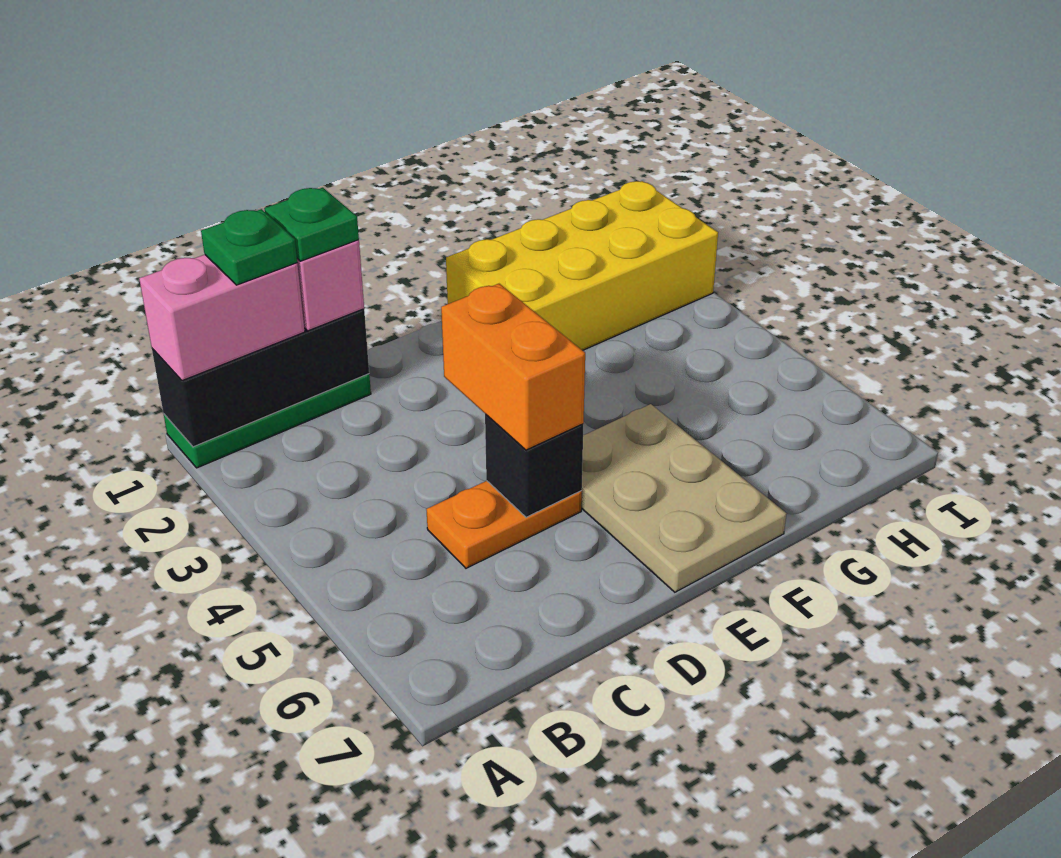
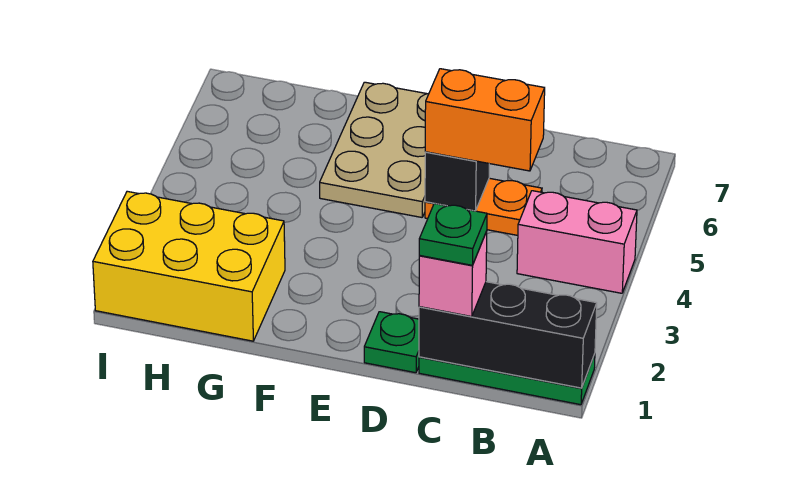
pink 1x2 brick [139,255,305,381] -> pink 1x2 brick moved to [517,191,637,293]
green 1x1 plate [201,209,297,285] -> green 1x1 plate moved to [364,312,419,373]
orange 1x2 brick [441,284,585,450] -> orange 1x2 brick turned to [425,69,545,171]
yellow 2x4 brick [446,181,718,350] -> yellow 2x3 brick [93,191,285,341]

